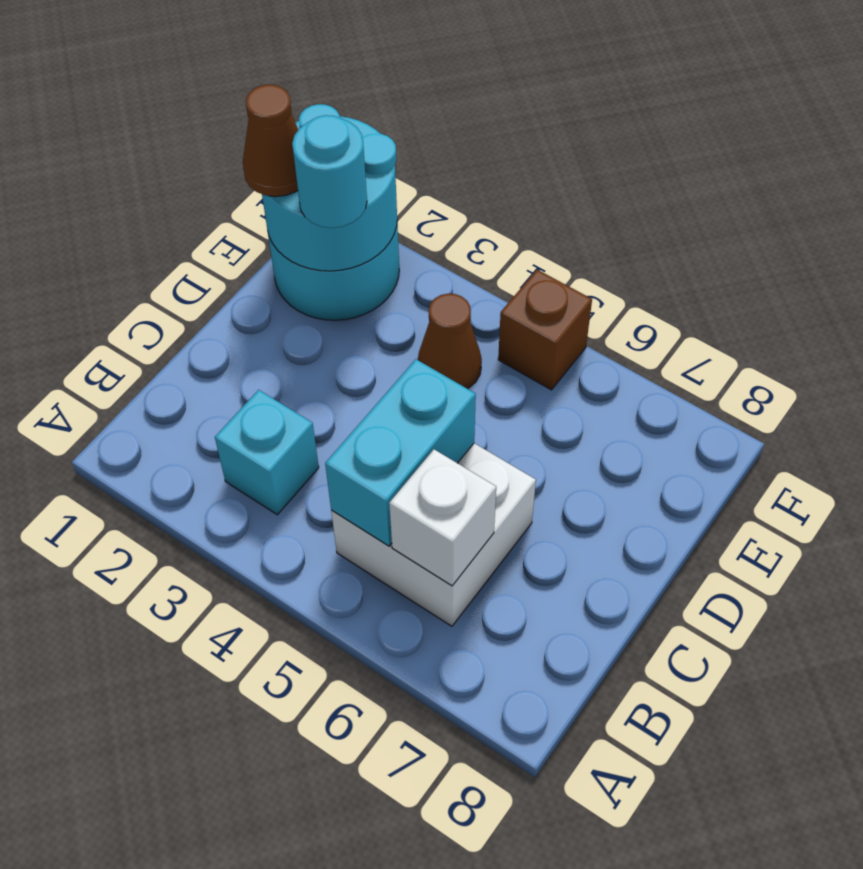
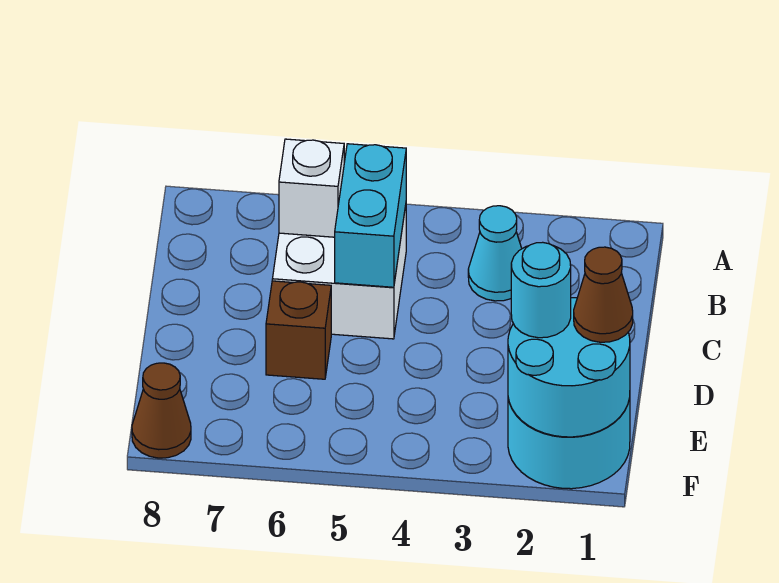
cyan 1x1 brick [215,390,319,515] -> cyan 1x1 cone [468,206,522,301]
brown 1x1 cone [418,294,482,389] -> brown 1x1 cone moved to [132,363,191,458]
brown 1x1 brick [498,270,592,390] -> brown 1x1 brick moved to [266,281,331,379]

